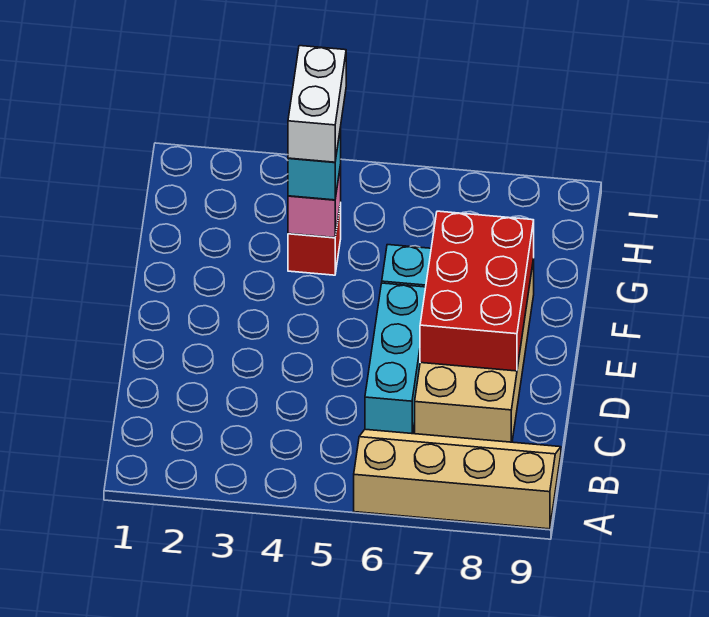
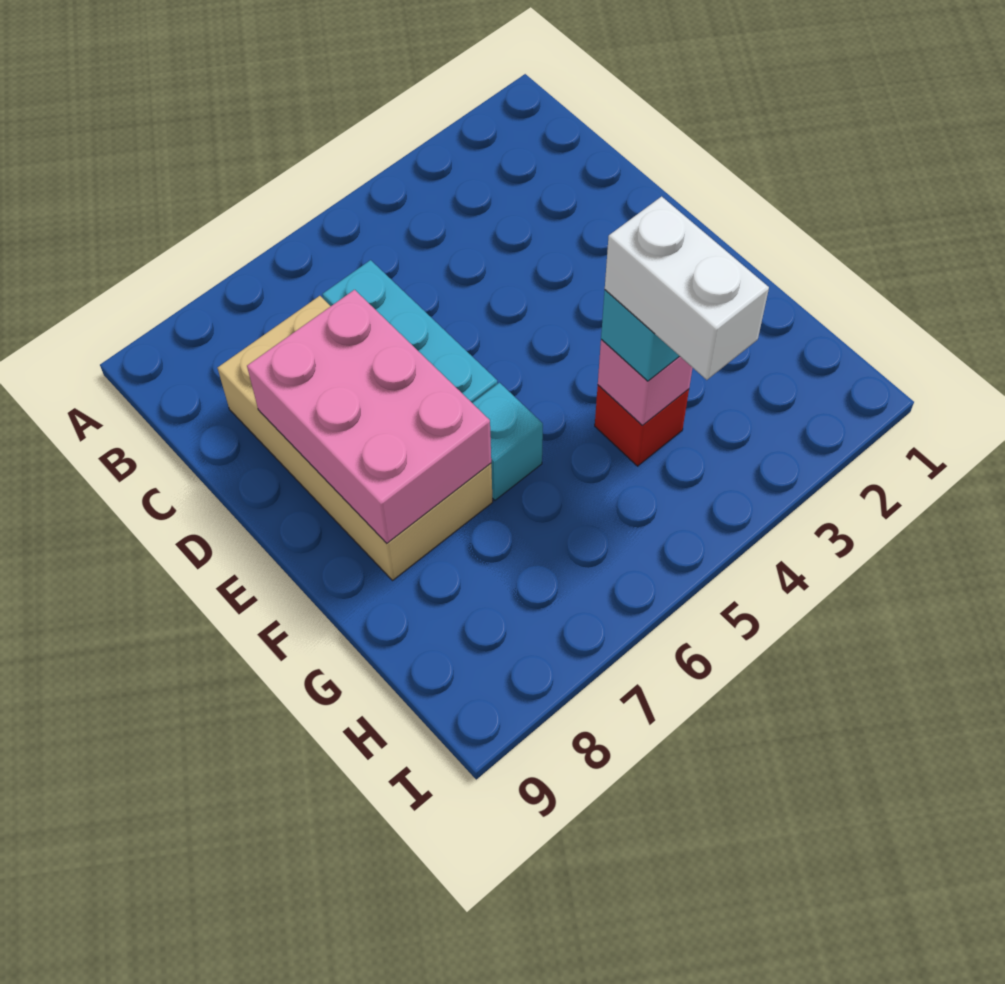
tan 2x4 slope [354,429,561,529] -> none
red 2x3 brick [420,211,534,371] -> pink 2x3 brick [247,290,491,543]

